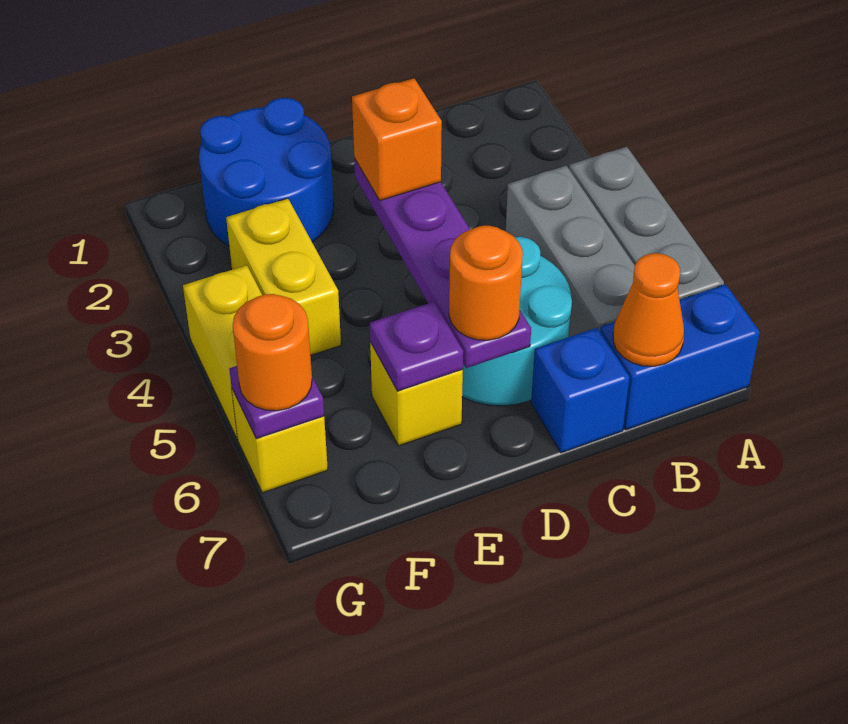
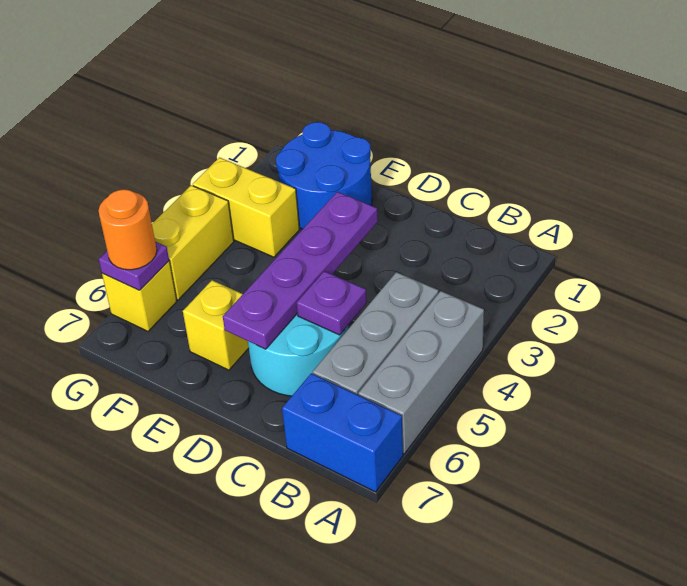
orange 1x1 cone [613,253,684,366] -> none
blue 1x1 brick [531,328,630,453] -> none
orange 1x1 brick [352,78,442,200] -> none
orange 1x1 round brick [449,226,523,340] -> none
purple 1x1 plate [370,302,463,391] -> purple 1x1 plate moved to [297,271,367,335]
yellow 1x2 brick [226,198,341,355] -> yellow 1x2 brick turned to [193,158,299,257]

